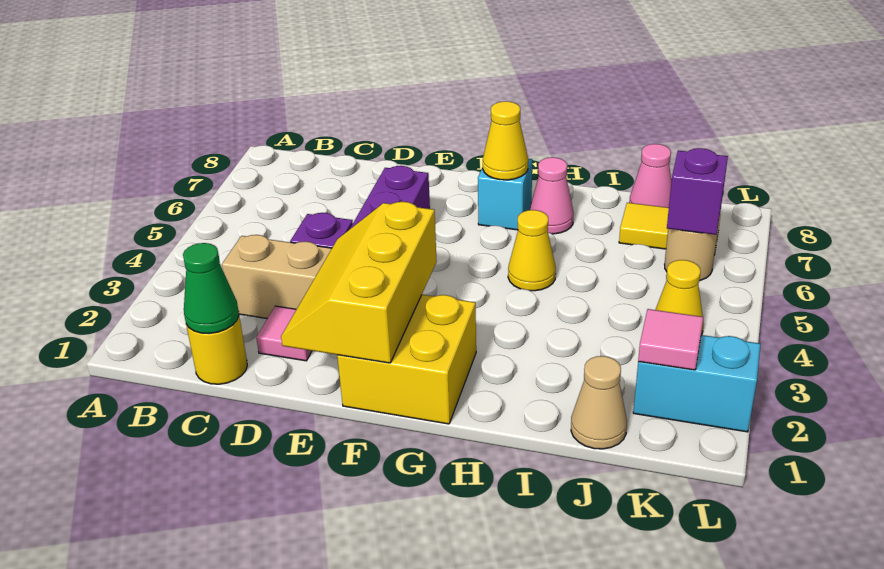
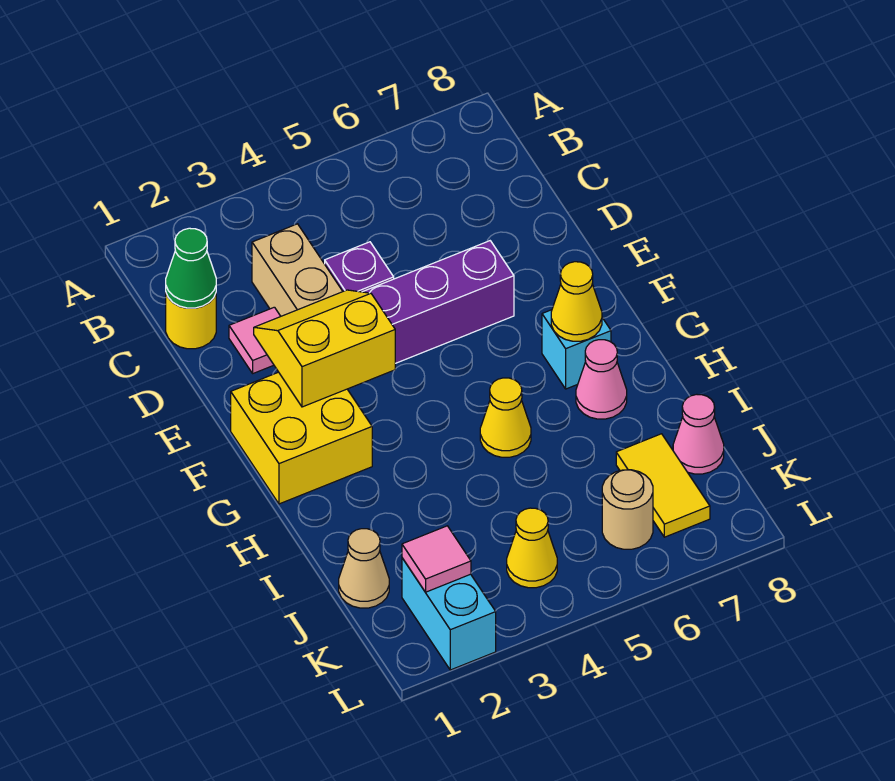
yellow 2x3 slope [281,202,437,363] -> yellow 2x2 slope [254,290,395,407]
purple 1x1 brick [667,148,728,235] -> none

